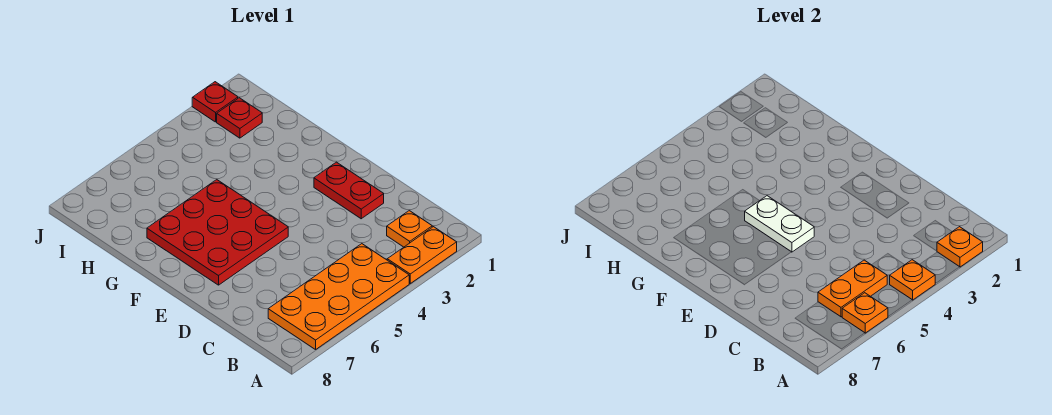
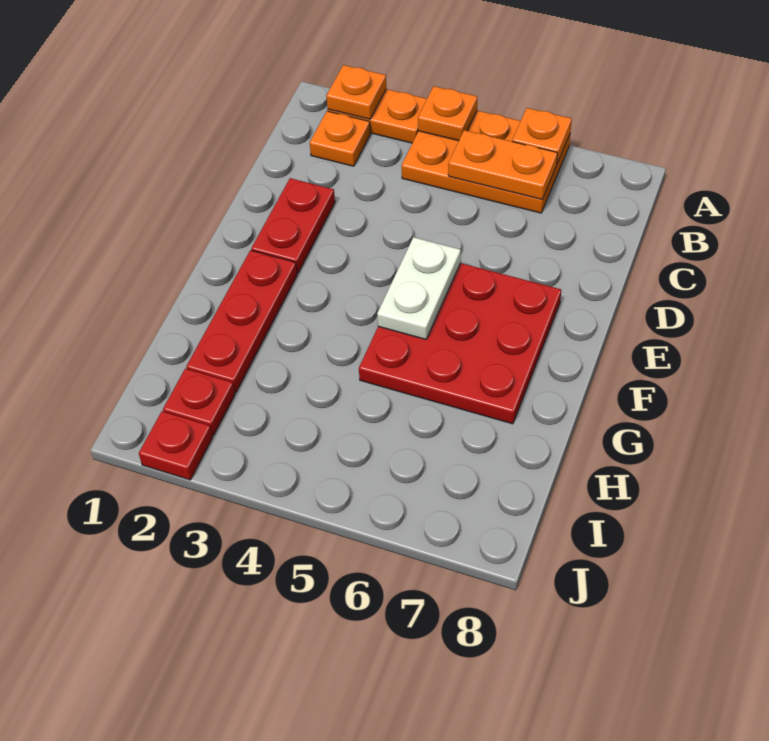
orange 2x4 plate [268,244,409,350] -> orange 2x3 plate [401,111,570,213]
none -> red 1x3 plate [186,250,297,392]

